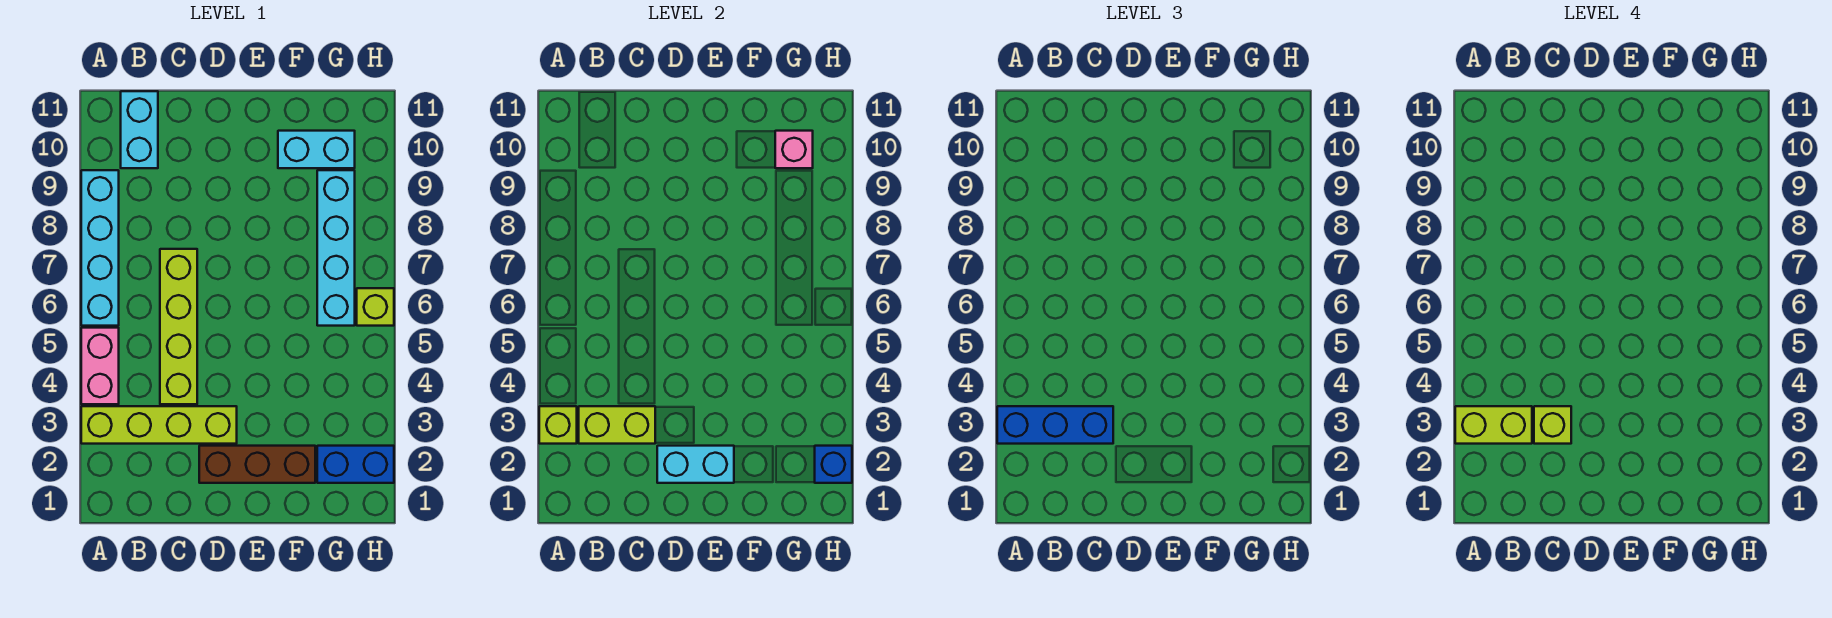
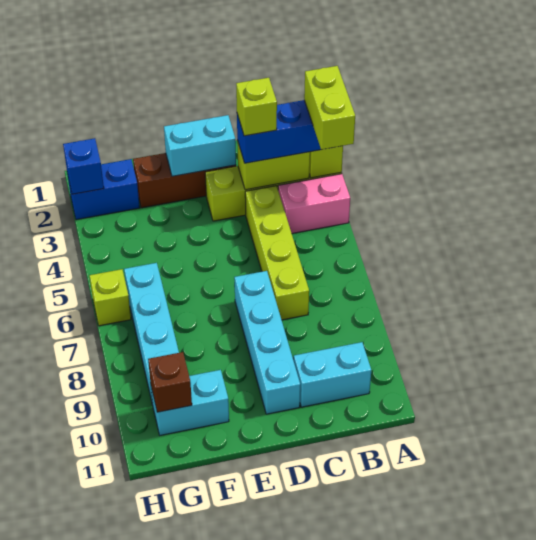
lime 1x2 brick [1455,406,1532,444] -> lime 1x2 brick turned to [304,66,355,150]
pink 1x2 brick [81,328,119,404] -> pink 1x2 brick turned to [278,174,350,233]
cyan 1x4 brick [81,170,119,326] -> cyan 1x4 brick moved to [234,271,300,414]
cyan 1x2 brick [121,91,158,168] -> cyan 1x2 brick turned to [294,342,371,407]
pink 1x1 brick [775,131,813,168] -> brown 1x1 brick [148,352,192,412]

